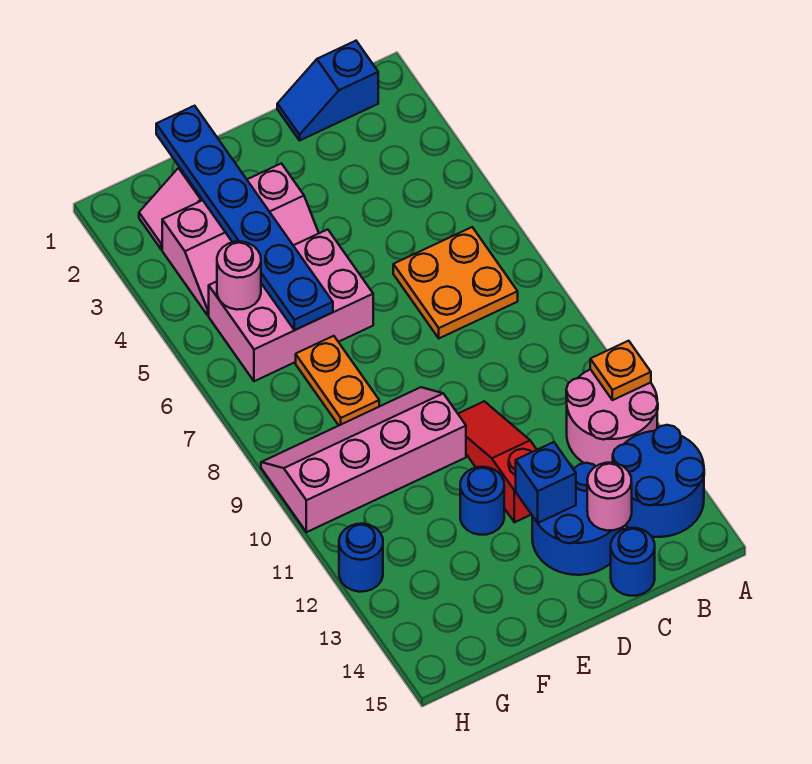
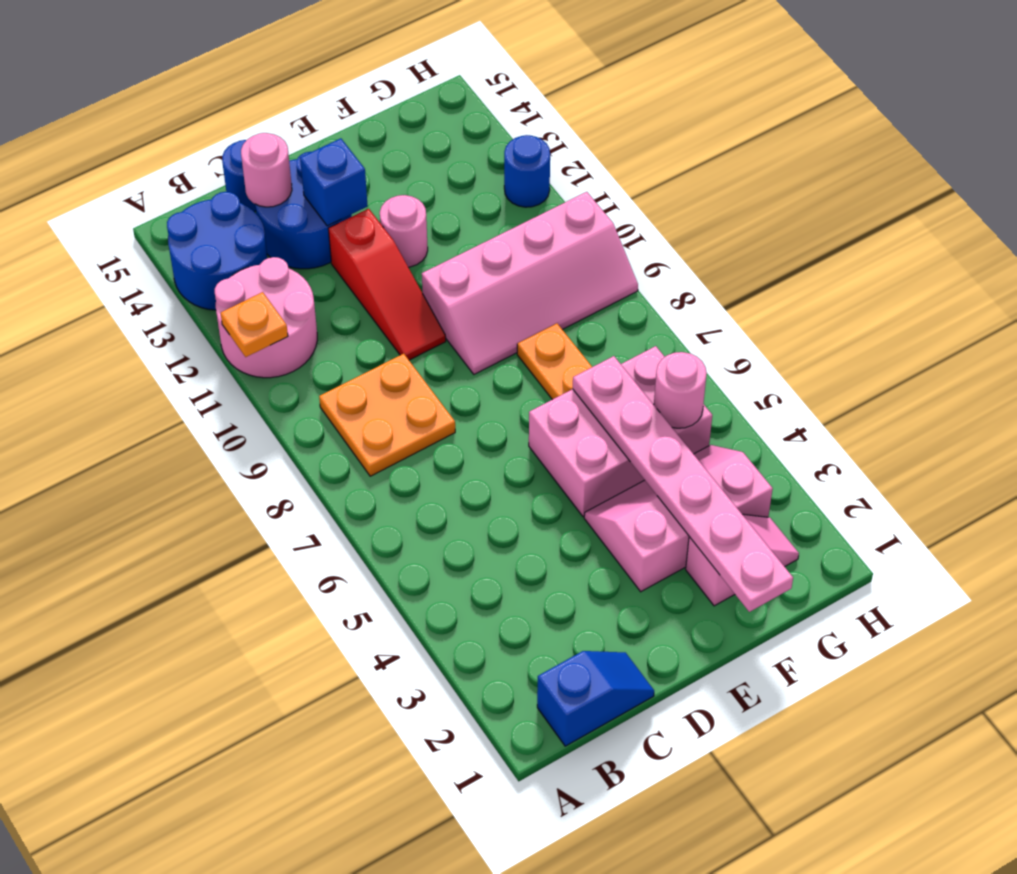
orange 2x2 plate [393,227,518,338] -> orange 2x2 plate moved to [319,354,455,476]
blue 1x1 round brick [460,467,504,535] -> pink 1x1 round brick [380,195,428,267]
blue 1x6 plate [156,106,333,330] -> pink 1x6 plate [573,356,793,612]

